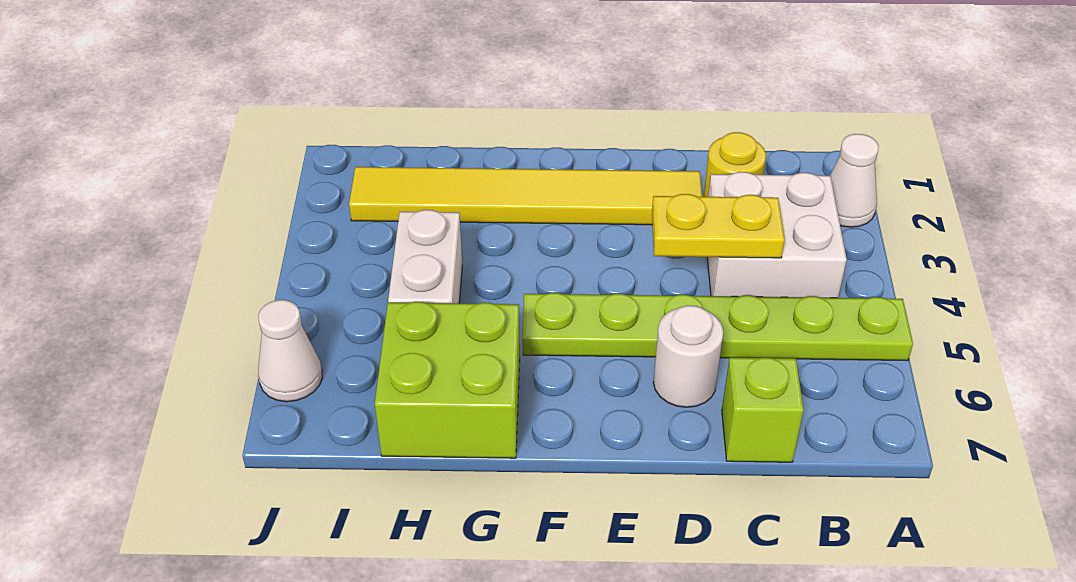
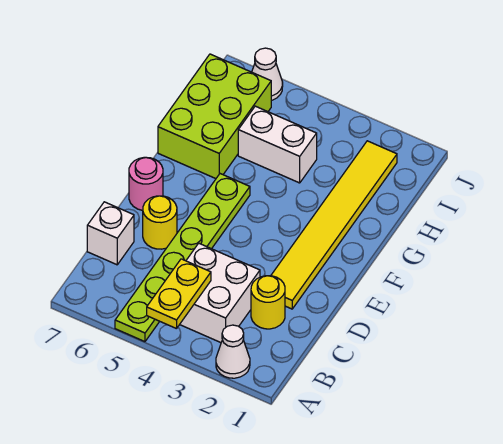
yellow 1x2 plate [652,194,785,258] -> yellow 1x2 plate moved to [147,259,211,329]
lime 1x1 brick [722,358,804,462] -> white 1x1 brick [87,202,134,265]
white 1x1 round brick [653,305,723,407] -> yellow 1x1 round brick [143,196,177,249]
none -> pink 1x1 round brick [129,157,163,211]
lime 2x2 brick [375,302,520,458] -> lime 2x3 brick [158,54,271,179]

